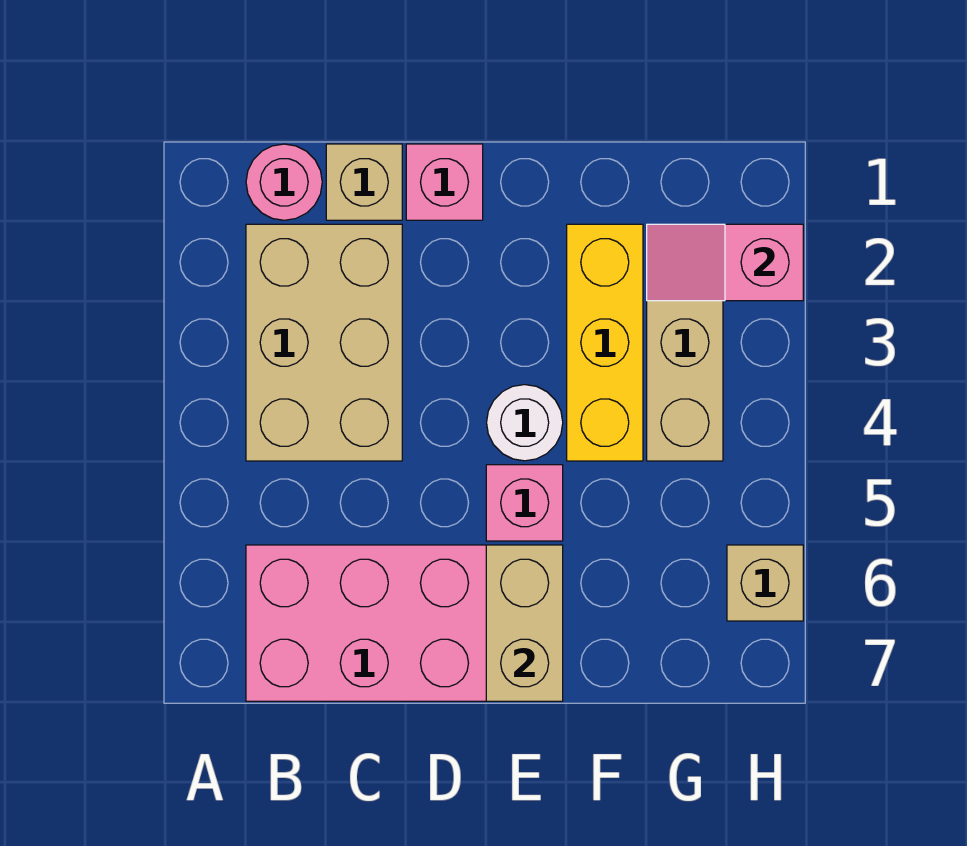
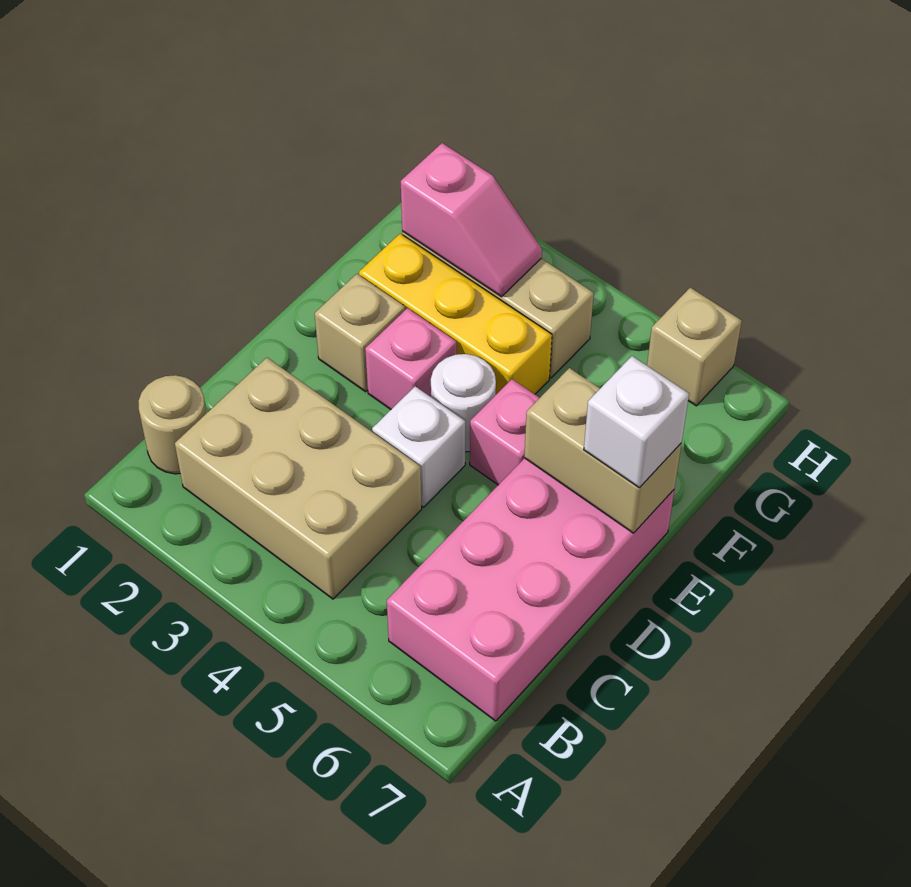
pink 1x1 round brick [246,144,322,220] -> tan 1x1 round brick [138,375,206,474]
tan 1x1 brick [326,144,402,220] -> tan 1x1 brick moved to [315,274,405,392]
pink 1x1 brick [406,144,483,220] -> pink 1x1 brick moved to [365,308,457,409]
none -> white 1x1 brick [372,386,466,507]
none -> white 1x1 brick [584,356,689,487]
pink 1x2 slope [647,224,803,301] -> pink 1x2 slope turned to [401,143,542,297]

